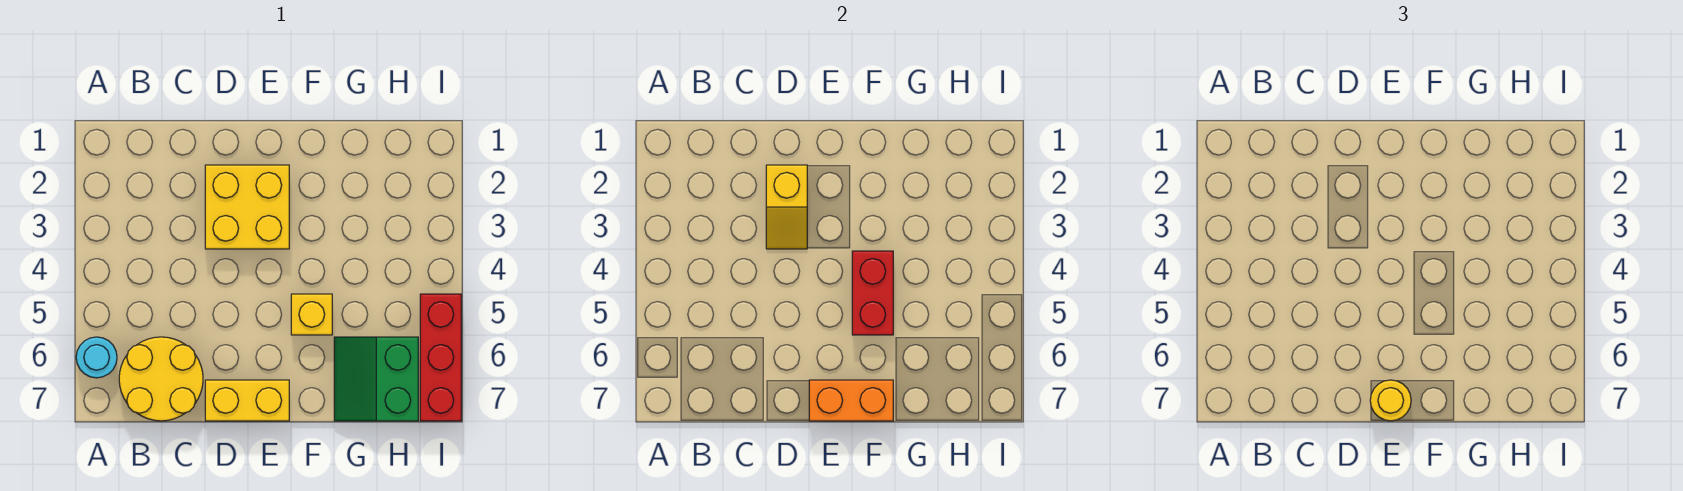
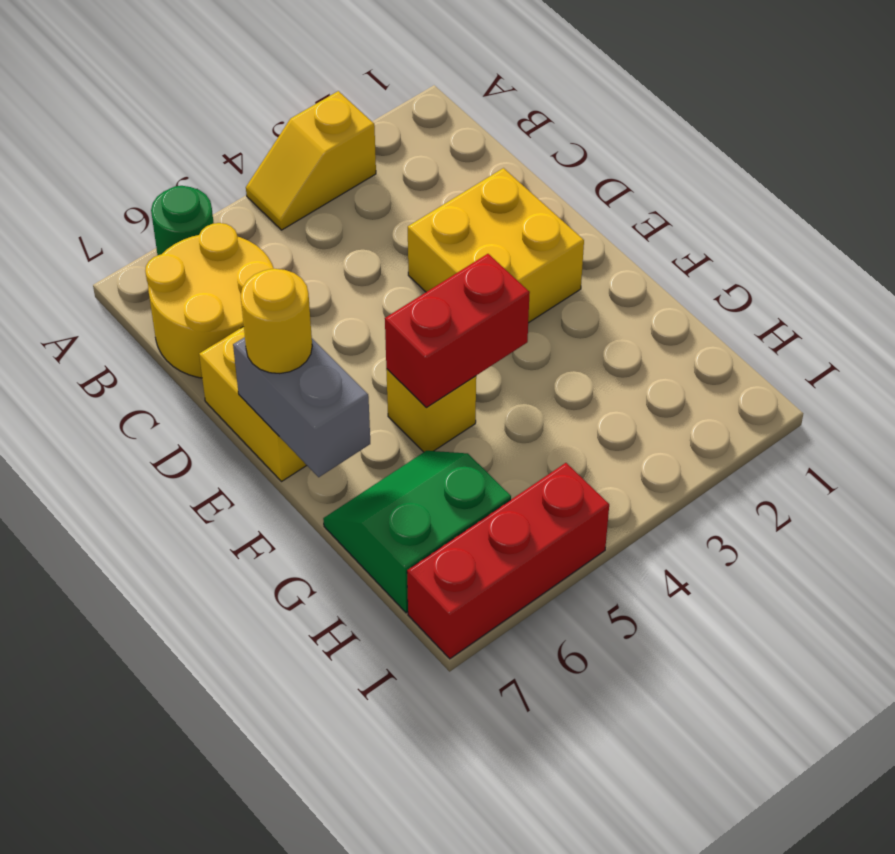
cyan 1x1 round brick [76,337,117,378] -> green 1x1 round brick [151,186,214,255]
yellow 1x2 slope [766,165,807,249] -> yellow 1x2 slope moved to [246,91,376,230]
orange 1x2 brick [809,380,893,421] -> grey 1x2 brick [233,337,370,477]

